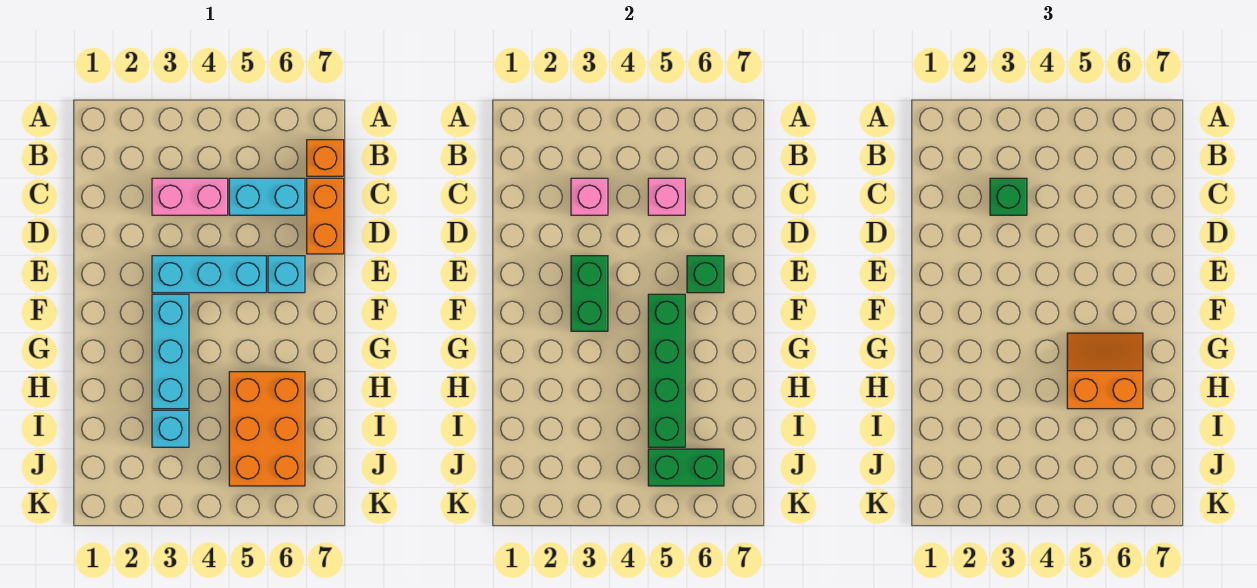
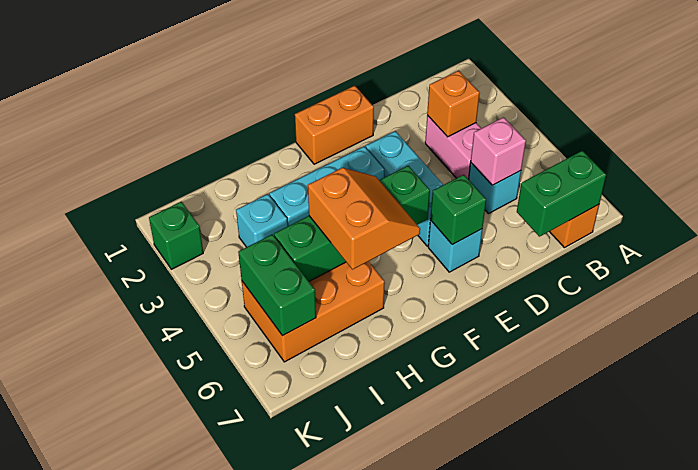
pink 1x1 brick [571,178,608,215] -> orange 1x1 brick [427,71,480,137]
green 1x1 brick [990,178,1027,215] -> green 1x1 brick moved to [149,202,203,269]
cyan 1x2 brick [229,178,305,215] -> cyan 1x1 brick [469,163,521,214]
orange 1x2 brick [307,178,344,254] -> orange 1x2 brick moved to [295,86,374,164]
green 1x2 brick [571,256,608,331] -> green 1x2 brick moved to [517,151,606,237]

